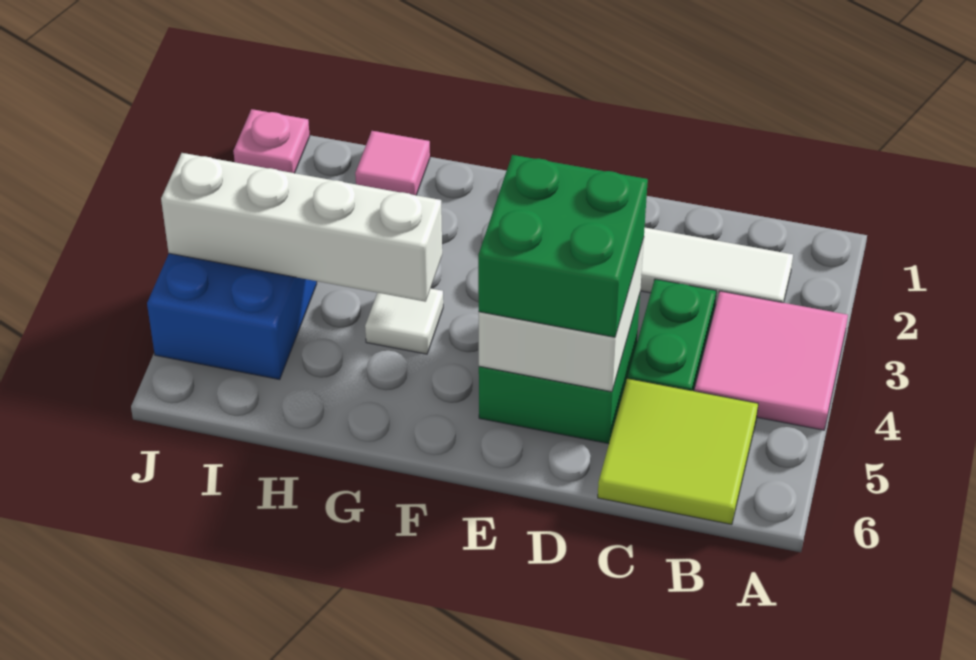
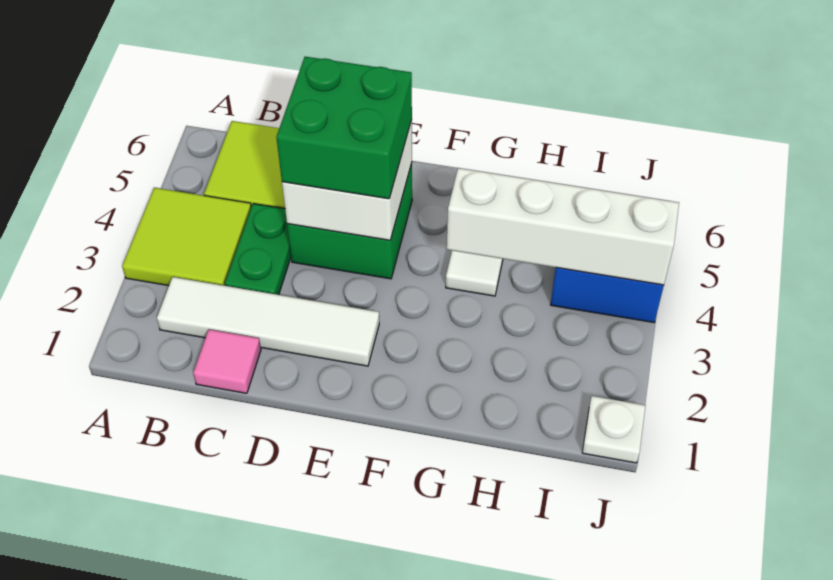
pink 2x2 tile [695,291,848,430] -> lime 2x2 tile [122,188,251,286]
pink 1x1 tile [355,131,430,195] -> pink 1x1 tile moved to [193,330,261,393]
pink 1x1 plate [233,109,310,173] -> white 1x1 plate [582,396,646,463]

